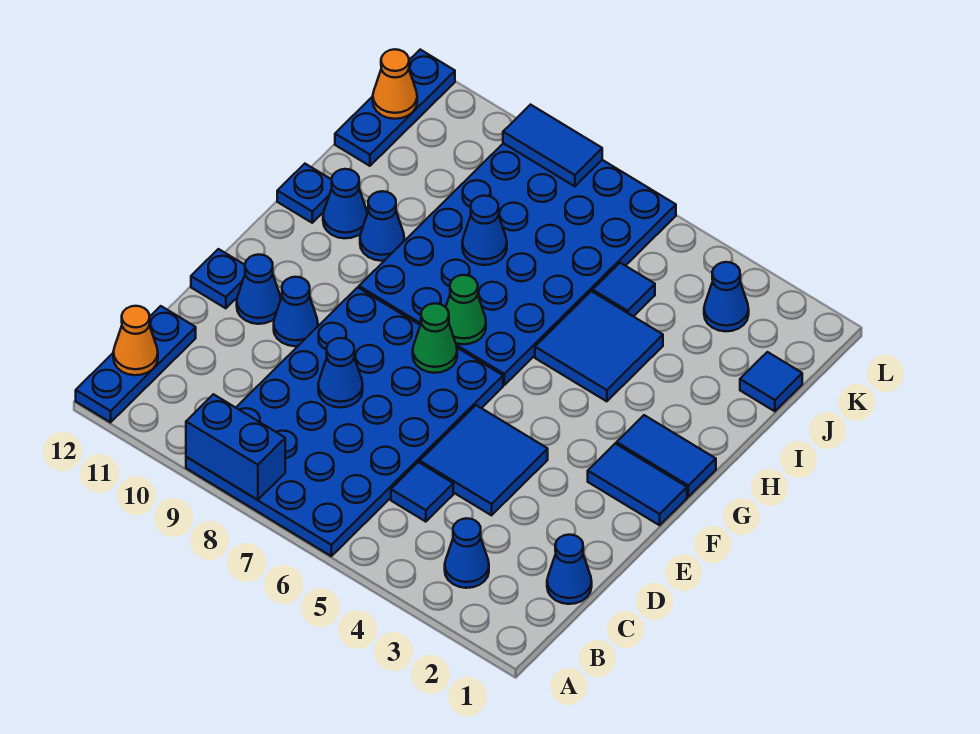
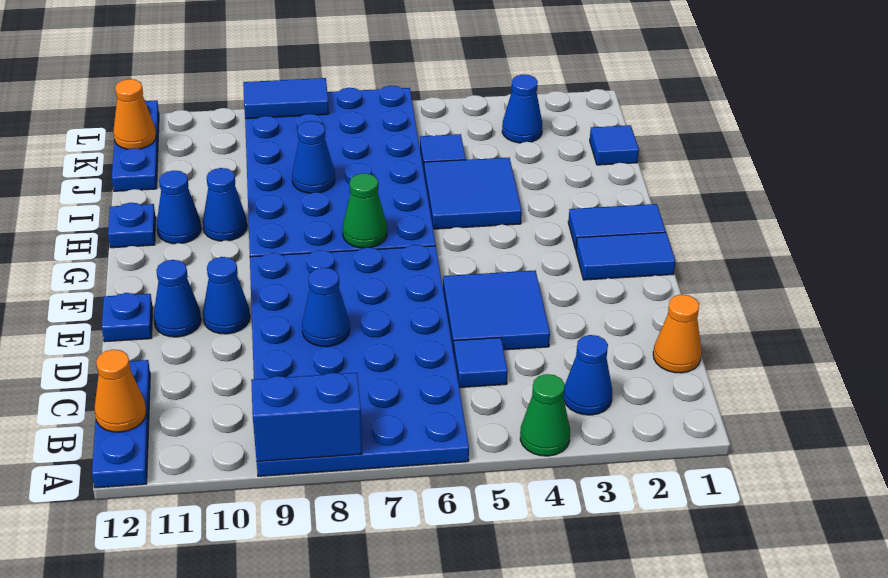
blue 1x1 cone [547,535,592,604] -> orange 1x1 cone [653,295,702,373]
green 1x1 cone [413,303,457,373] -> green 1x1 cone moved to [520,374,570,456]

